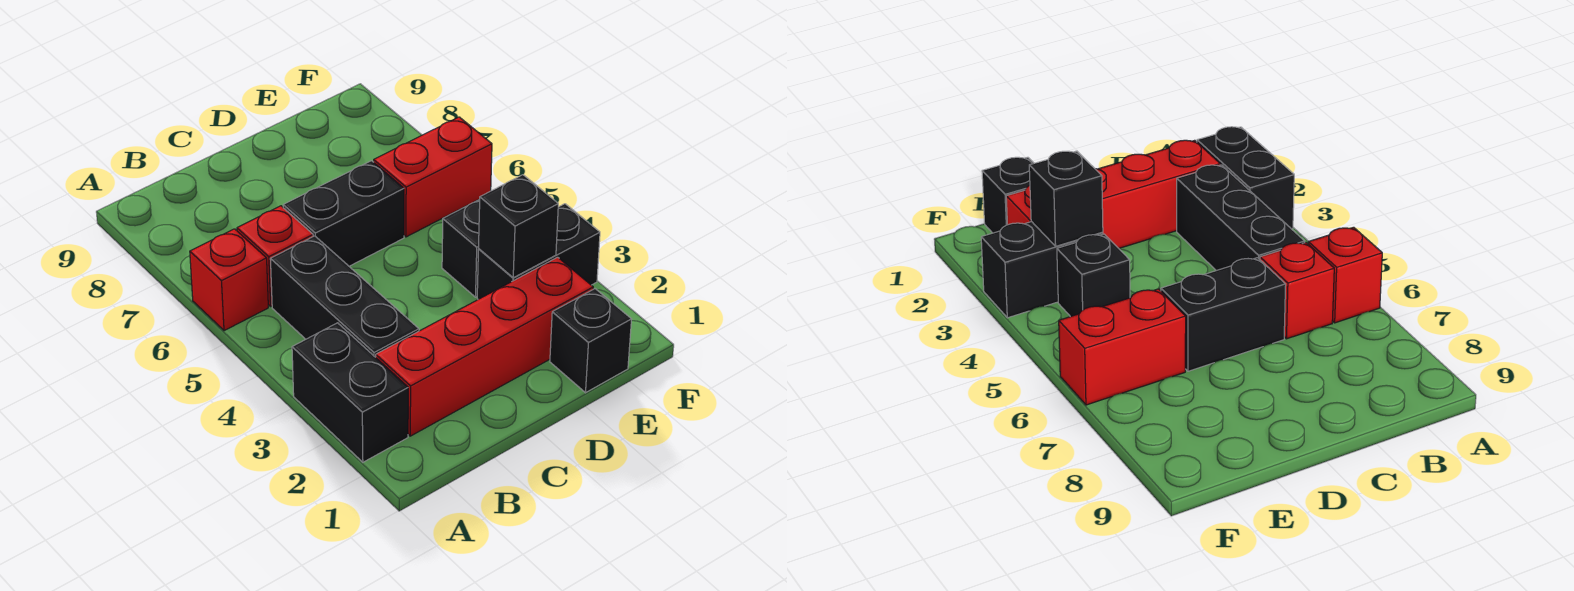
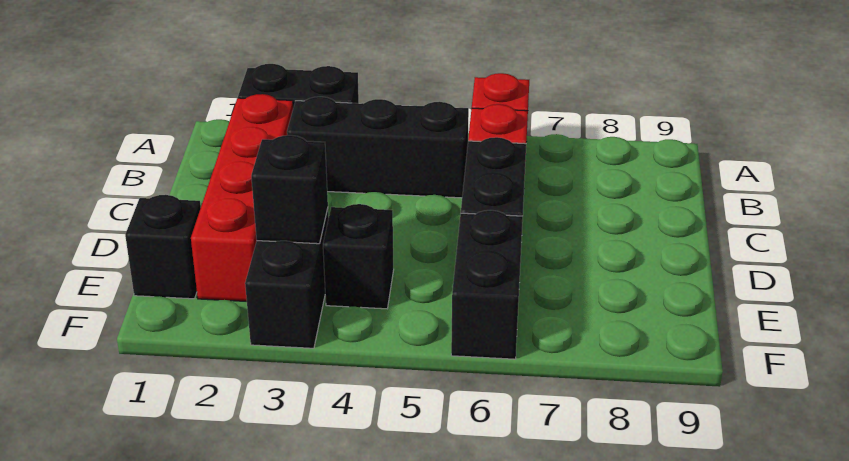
red 1x2 brick [374,117,492,237] -> black 1x2 brick [451,210,523,359]

